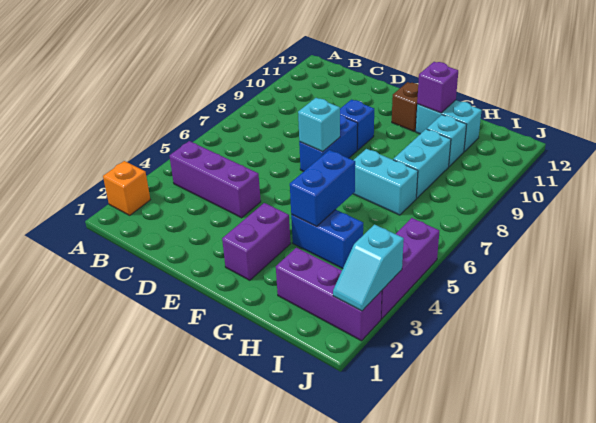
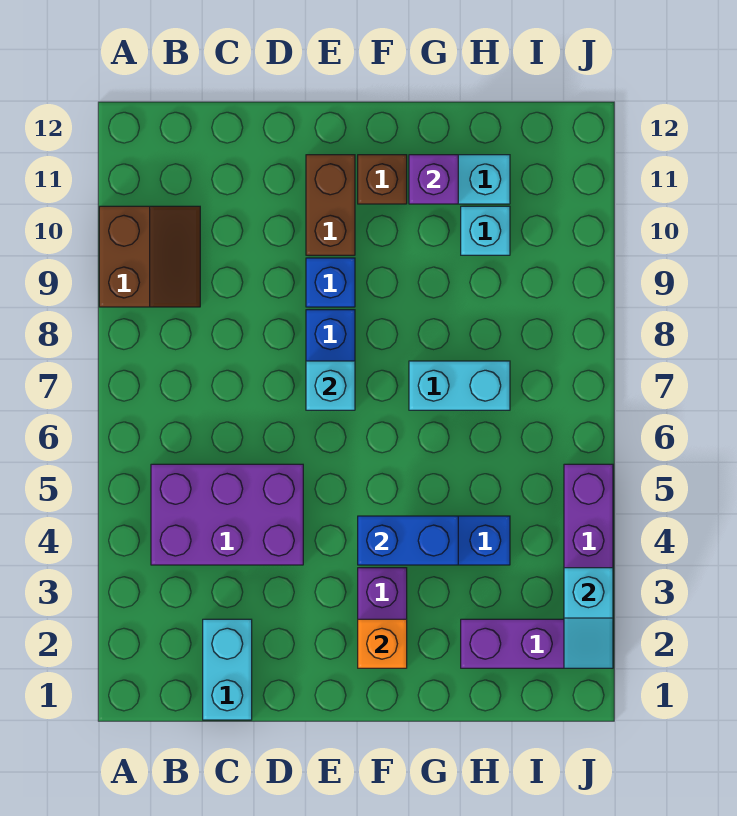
orange 1x1 brick [103,161,150,215] -> orange 1x1 brick moved to [358,619,407,668]
none -> brown 2x2 slope [99,206,200,307]
purple 1x3 brick [170,141,261,218] -> purple 2x3 brick [151,464,303,565]
none -> brown 1x2 brick [306,155,355,255]
blue 1x2 brick [290,150,355,226] -> blue 1x2 brick turned to [358,516,458,565]
cyan 1x2 brick [393,129,451,198] -> cyan 1x2 brick moved to [203,619,252,720]

